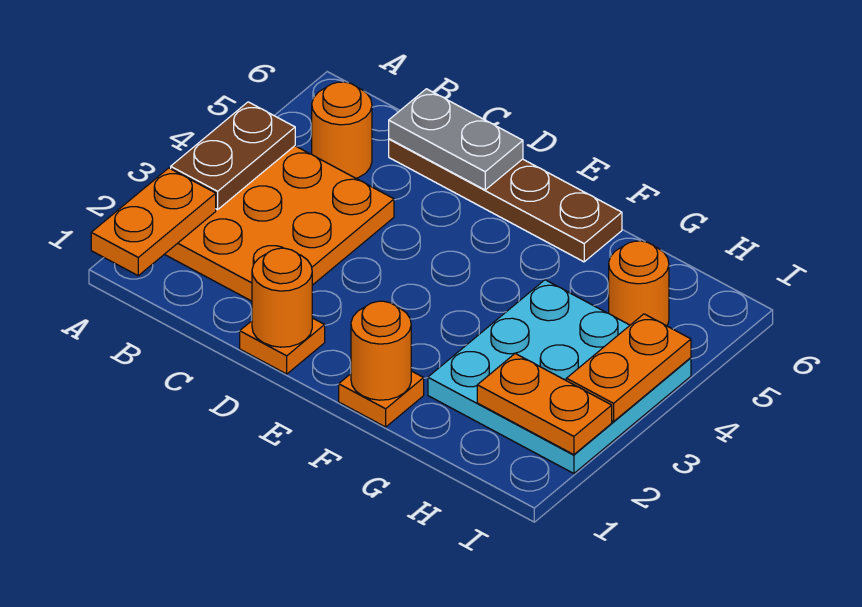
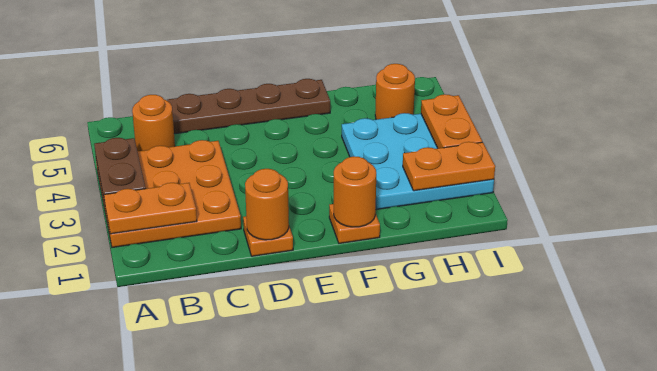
orange 1x2 plate [91,168,216,276] -> orange 1x2 plate turned to [104,183,197,234]
grey 1x2 plate [389,89,523,190] -> none

